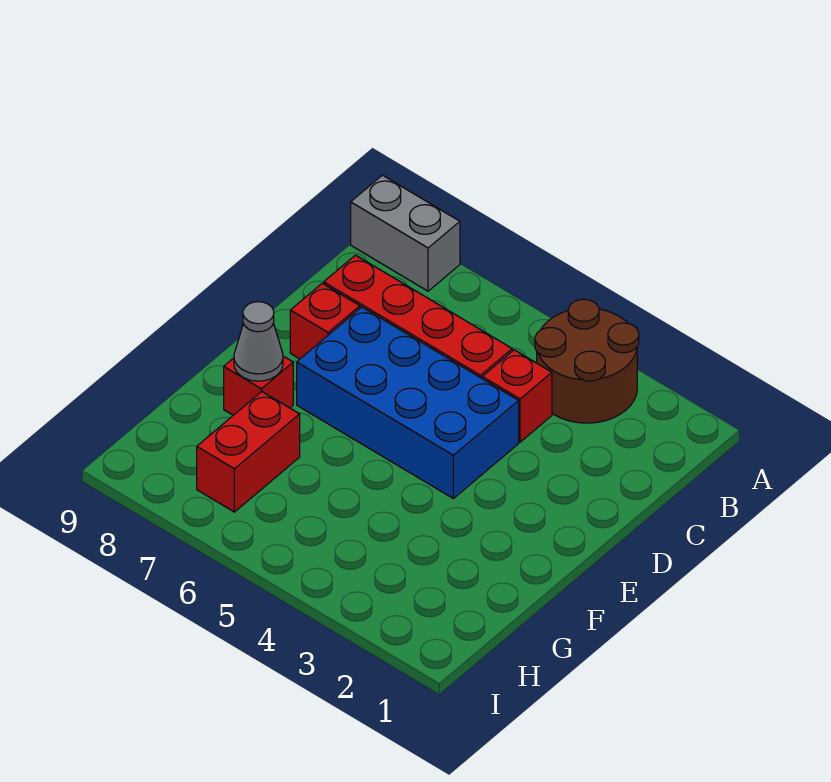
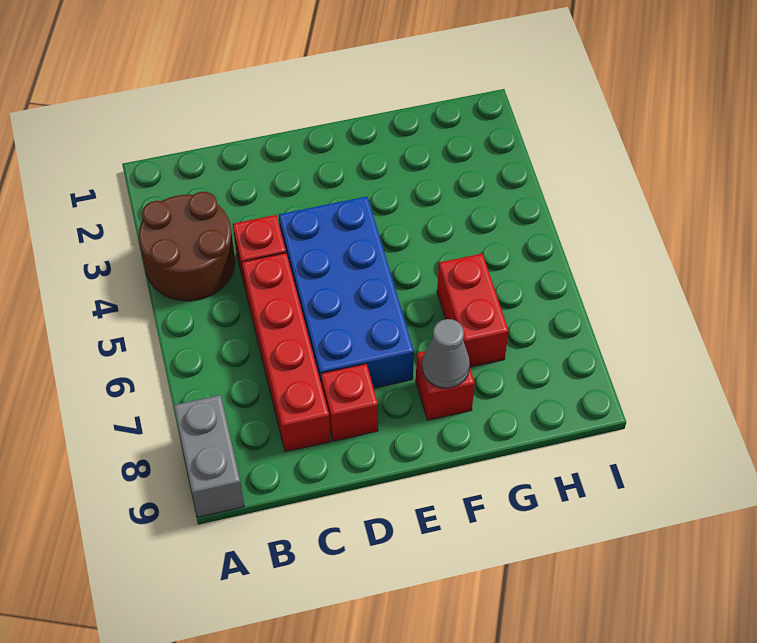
red 1x2 brick [197,392,300,512] -> red 1x2 brick turned to [437,253,509,367]

